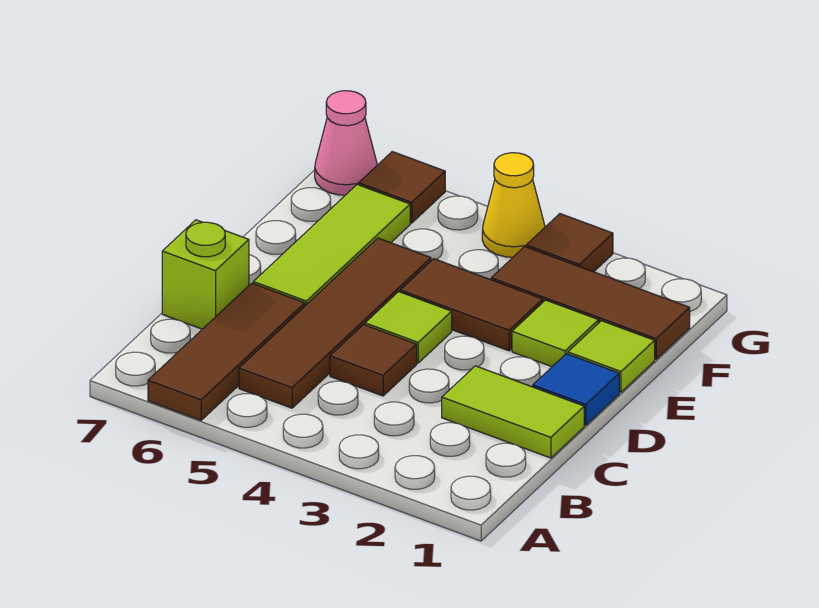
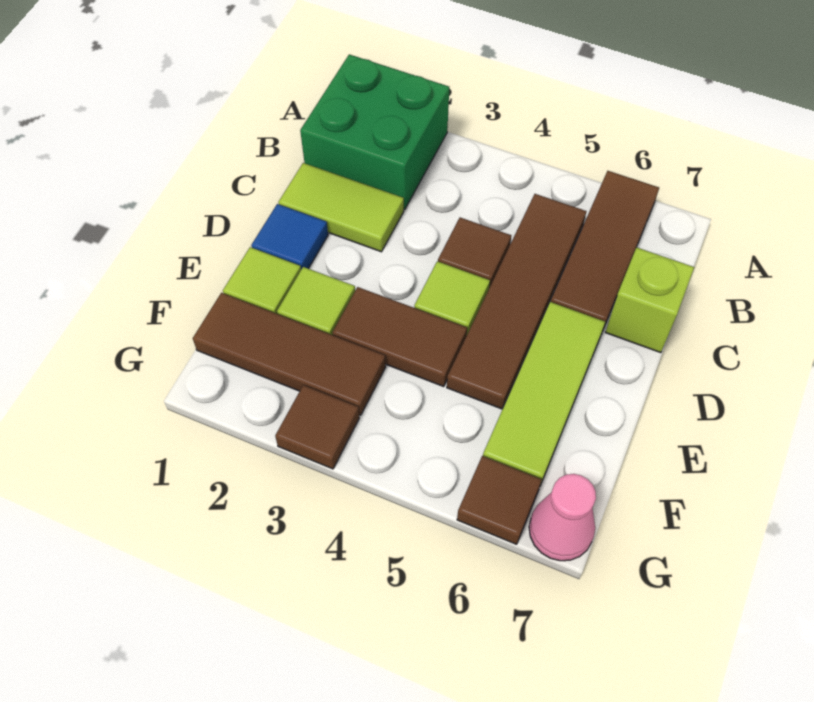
none -> green 2x2 brick [300,54,449,209]
yellow 1x1 cone [482,153,545,257] -> none

